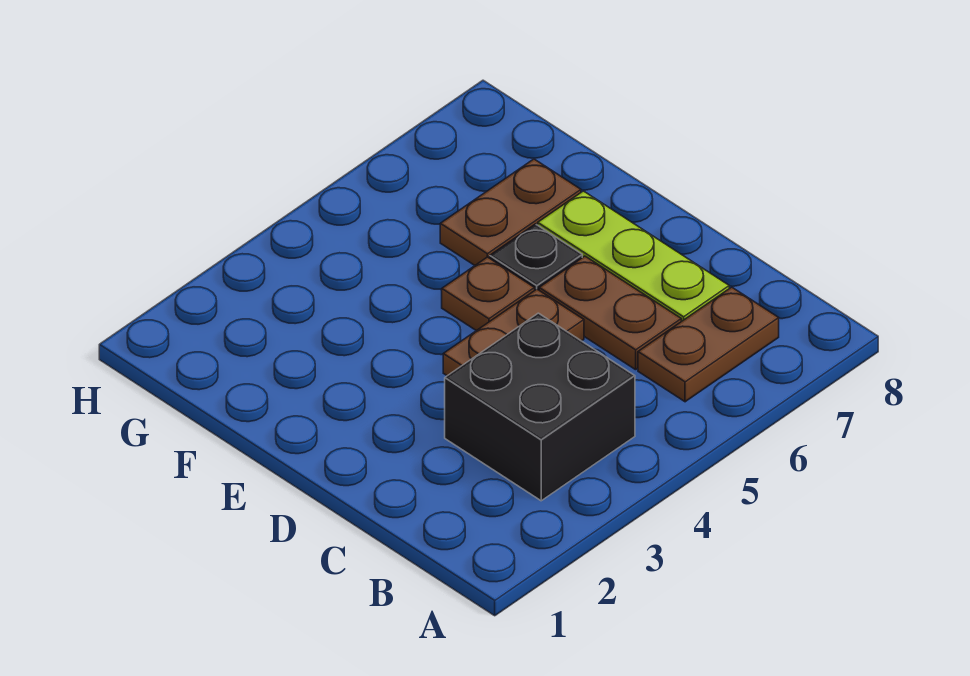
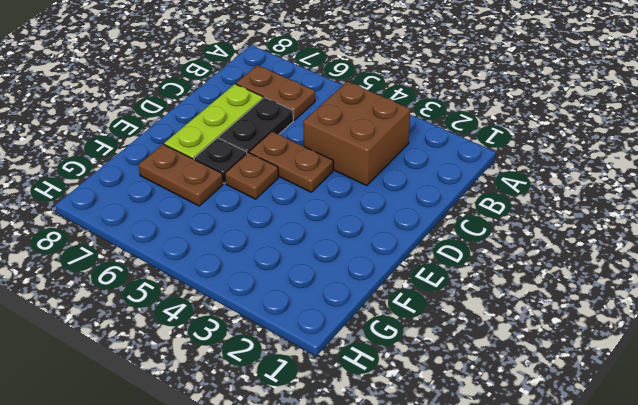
black 2x2 brick [445,313,635,501] -> brown 2x2 brick [303,81,410,185]
brown 1x2 plate [539,256,681,370] -> black 1x2 plate [219,97,293,153]

